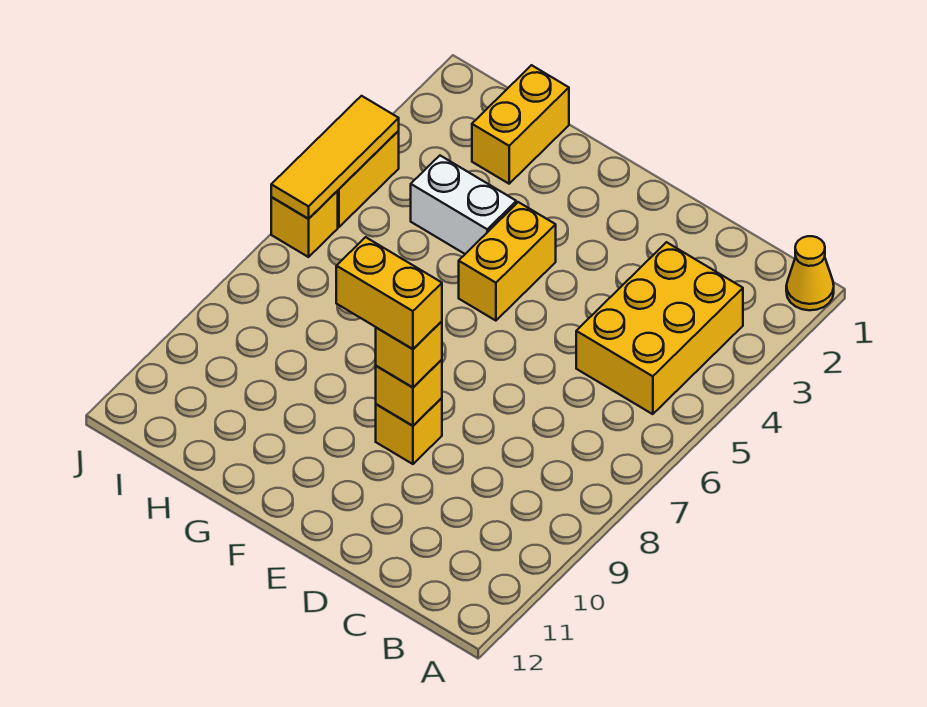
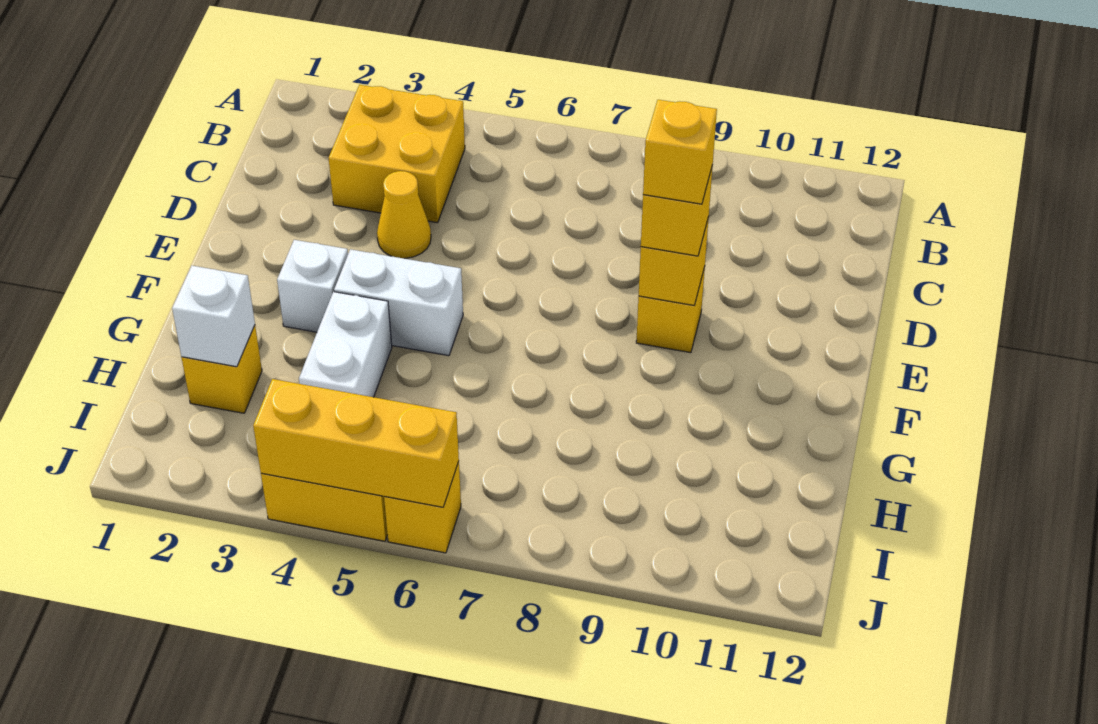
yellow 1x1 cone [786,236,834,310] -> yellow 1x1 cone moved to [377,171,431,258]
yellow 2x3 brick [576,242,743,414] -> yellow 2x2 brick [329,85,465,223]
yellow 1x2 brick [336,237,442,349] -> yellow 1x1 brick [643,100,717,204]
none -> white 1x1 brick [277,240,348,332]
yellow 1x2 brick [459,202,556,321] -> white 1x2 brick [334,249,463,356]
yellow 1x2 brick [472,65,569,184] -> yellow 1x1 brick [182,326,262,413]
none -> white 1x1 brick [172,266,255,367]
yellow 1x3 tile [271,96,399,219] -> yellow 1x3 brick [253,379,459,507]

